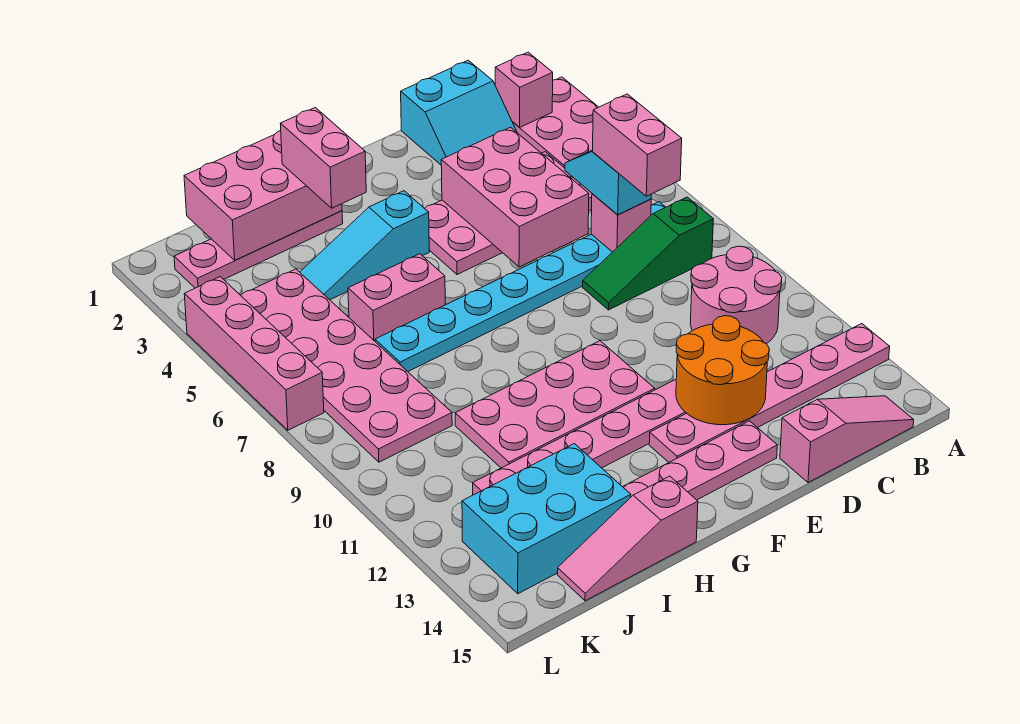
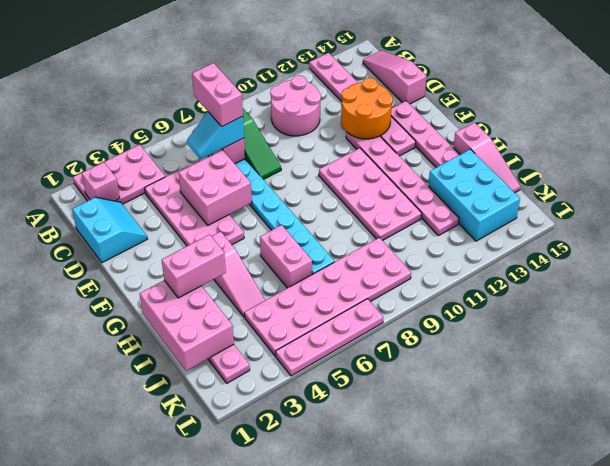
pink 1x2 brick [593,94,682,196] -> pink 1x2 brick turned to [192,63,243,127]
pink 2x3 brick [441,127,589,267] -> pink 2x2 brick [178,150,252,225]
cyan 1x3 slope [300,191,429,300] -> pink 1x3 slope [211,232,265,317]
pink 1x4 brick [184,277,324,430] -> pink 1x4 plate [276,299,383,376]

